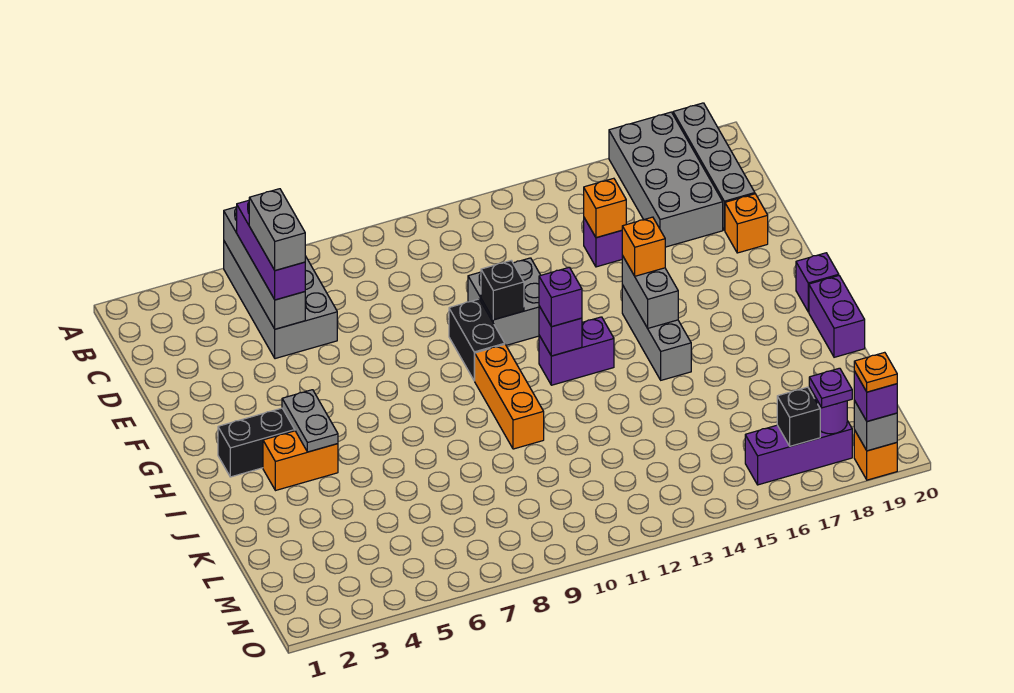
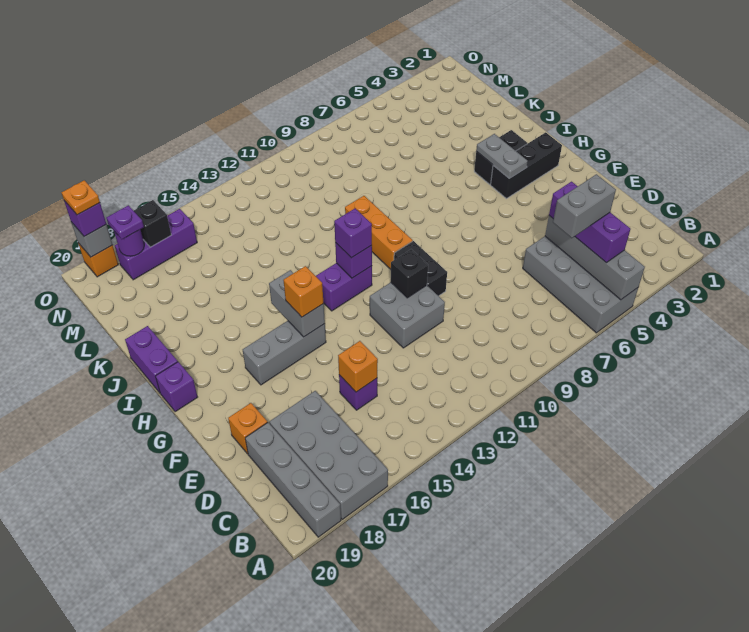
grey 1x2 brick [249,189,305,271] -> grey 1x2 brick turned to [553,174,616,238]
grey 1x3 brick [622,285,691,380] -> grey 1x3 brick turned to [243,321,326,385]
orange 1x2 brick [263,431,338,491] -> black 1x2 brick [474,130,527,184]

